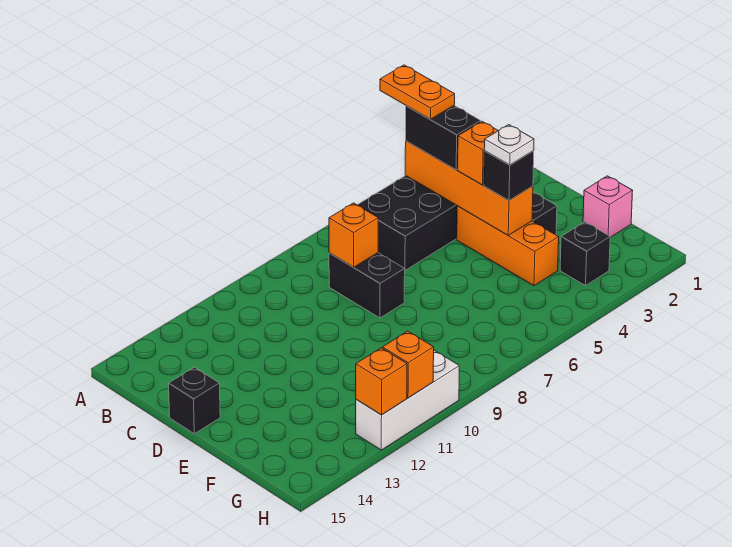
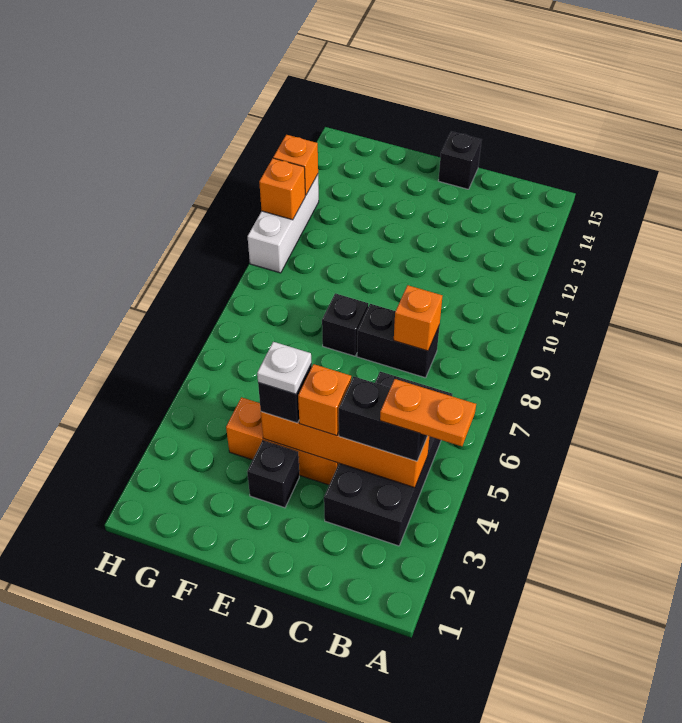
pink 1x1 brick [583,176,633,237] -> none
black 1x1 brick [560,222,610,286] -> black 1x1 brick moved to [322,293,368,356]

